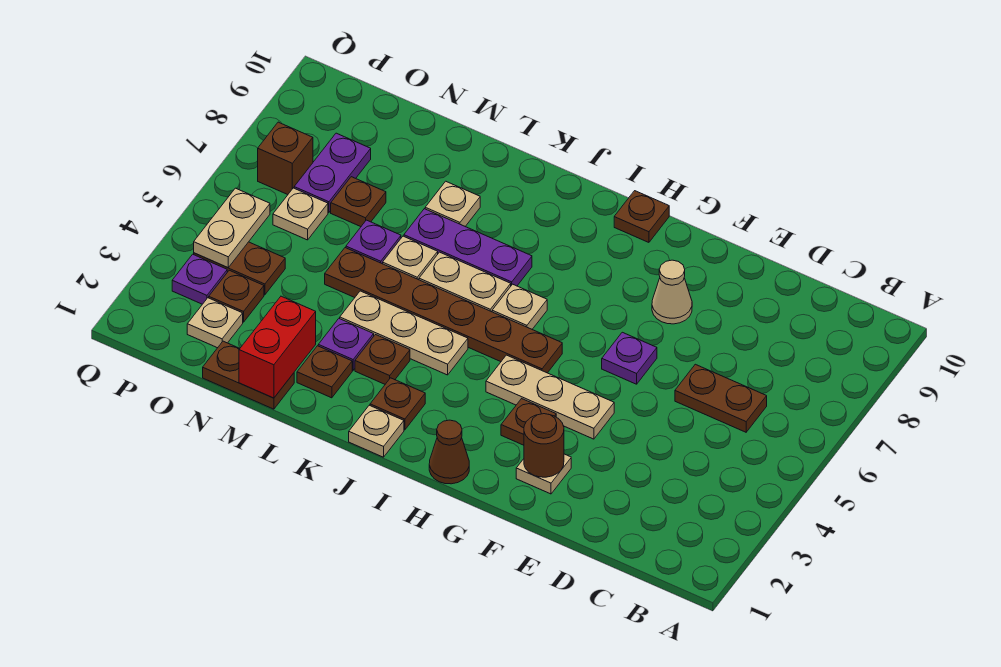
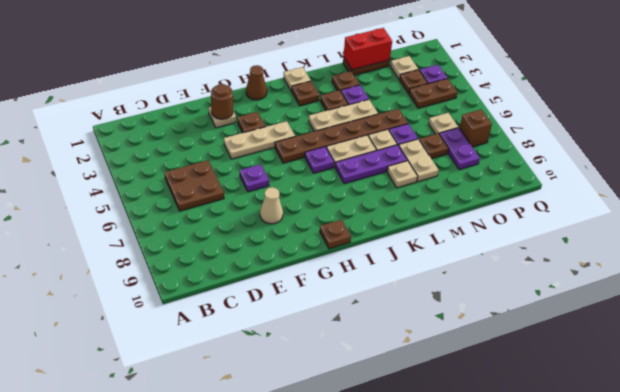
brown 1x2 plate [675,364,767,432] -> brown 2x2 plate [165,160,224,211]
tan 1x1 plate [492,284,547,329] -> purple 1x1 plate [305,147,334,173]
red 1x2 brick [239,296,316,398] -> red 1x2 brick turned to [343,28,392,70]
tan 1x2 plate [194,188,270,268] -> tan 1x2 plate moved to [399,139,439,182]

